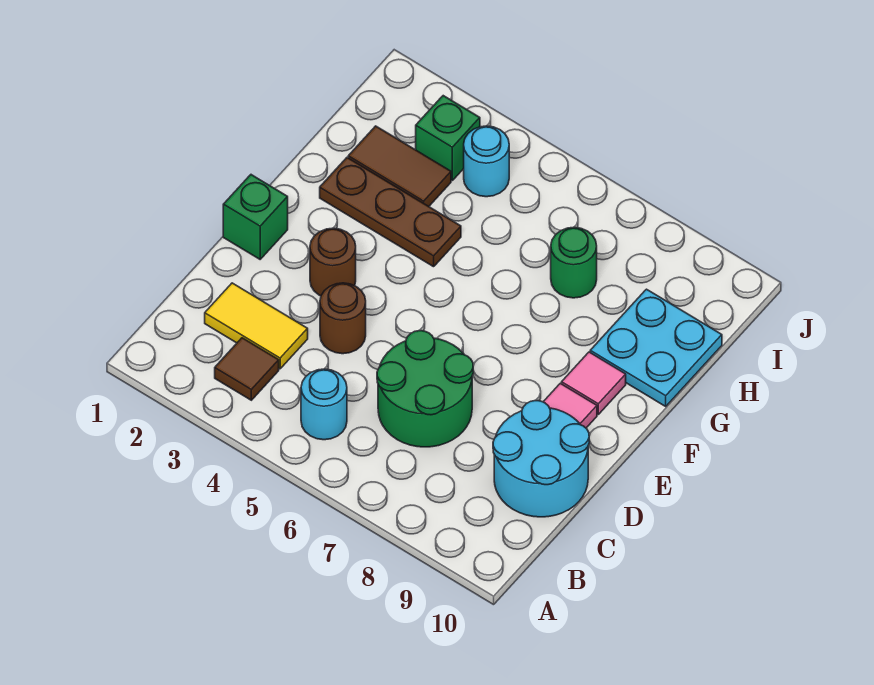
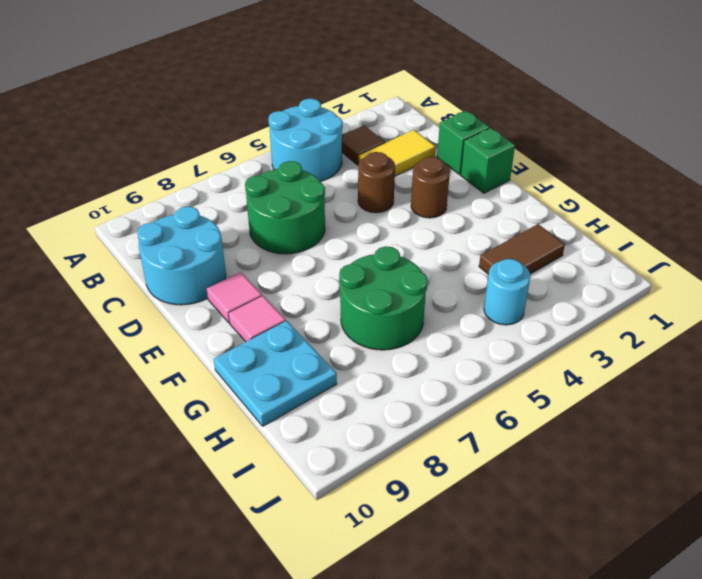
cyan 1x1 round brick [301,369,347,440] -> cyan 2x2 round brick [268,99,343,181]
brown 1x3 plate [320,158,461,267] -> none
green 1x1 round brick [551,227,597,298] -> green 2x2 round brick [339,246,428,350]
green 1x1 brick [416,96,480,180] -> green 1x1 brick moved to [437,111,490,174]

